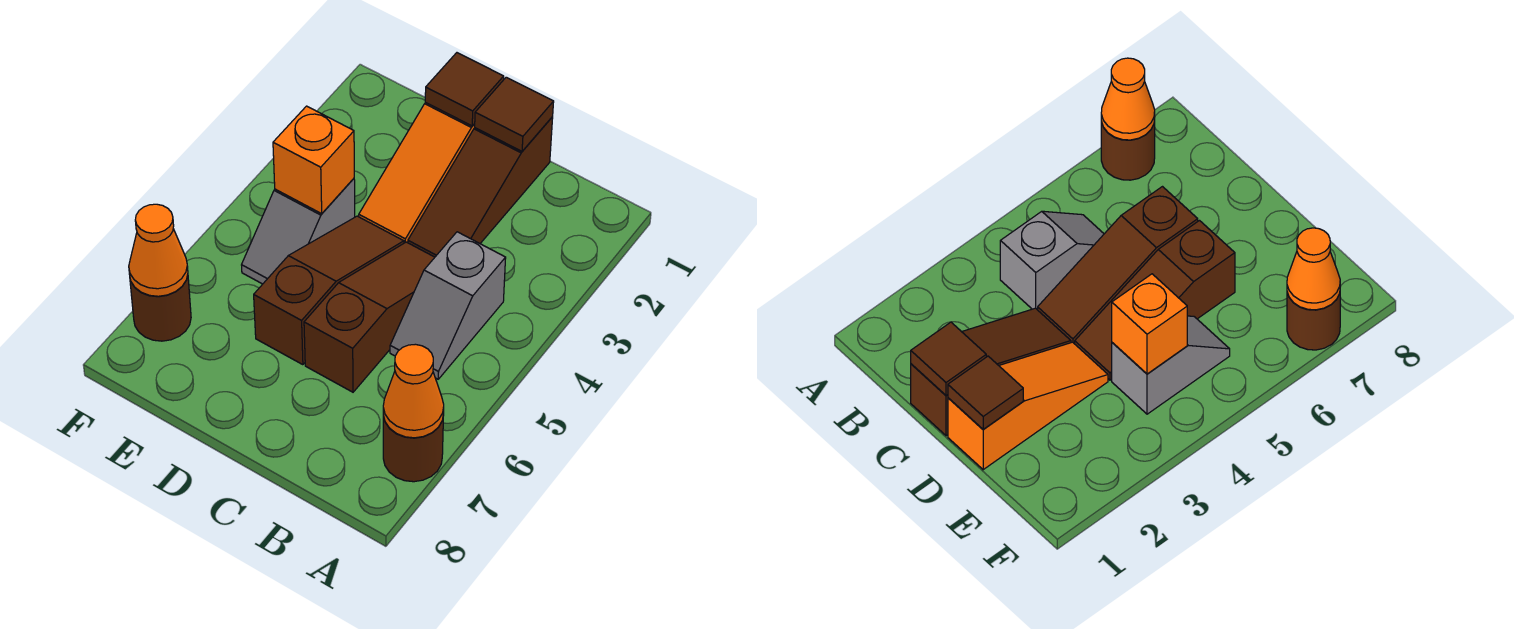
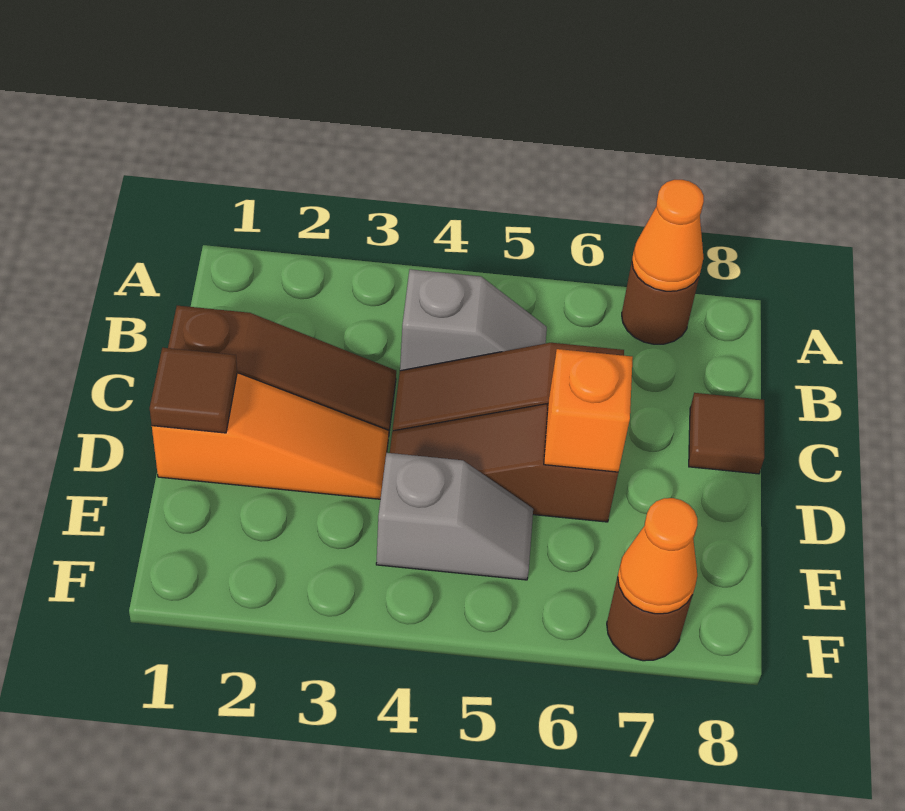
brown 1x1 tile [475,77,554,151] -> brown 1x1 tile moved to [689,393,764,474]
orange 1x1 brick [273,106,354,214] -> orange 1x1 brick moved to [544,349,633,472]

